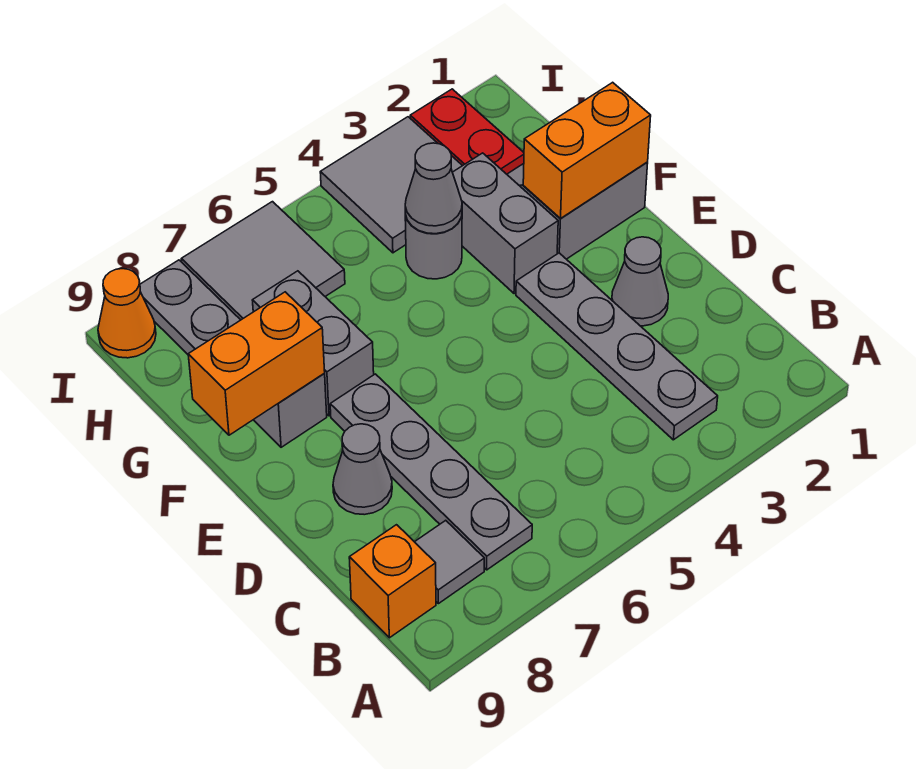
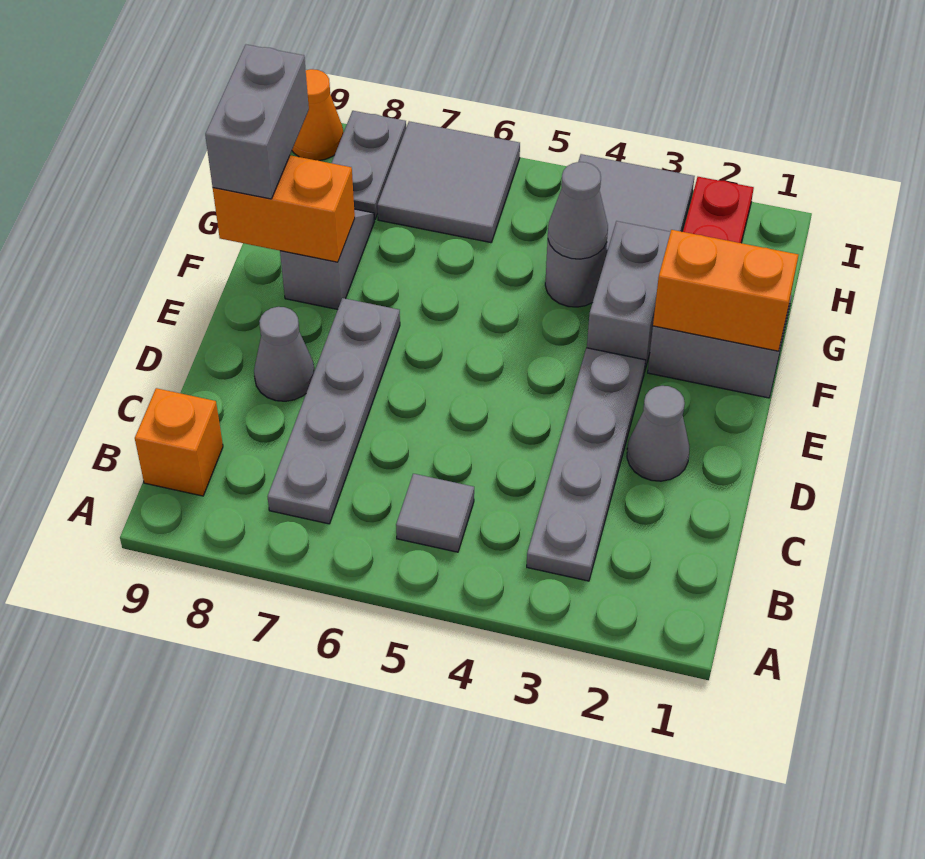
grey 1x1 tile [415,520,484,604] -> grey 1x1 tile moved to [396,474,474,552]
grey 1x2 brick [252,271,374,416] -> grey 1x2 brick moved to [205,45,309,199]

